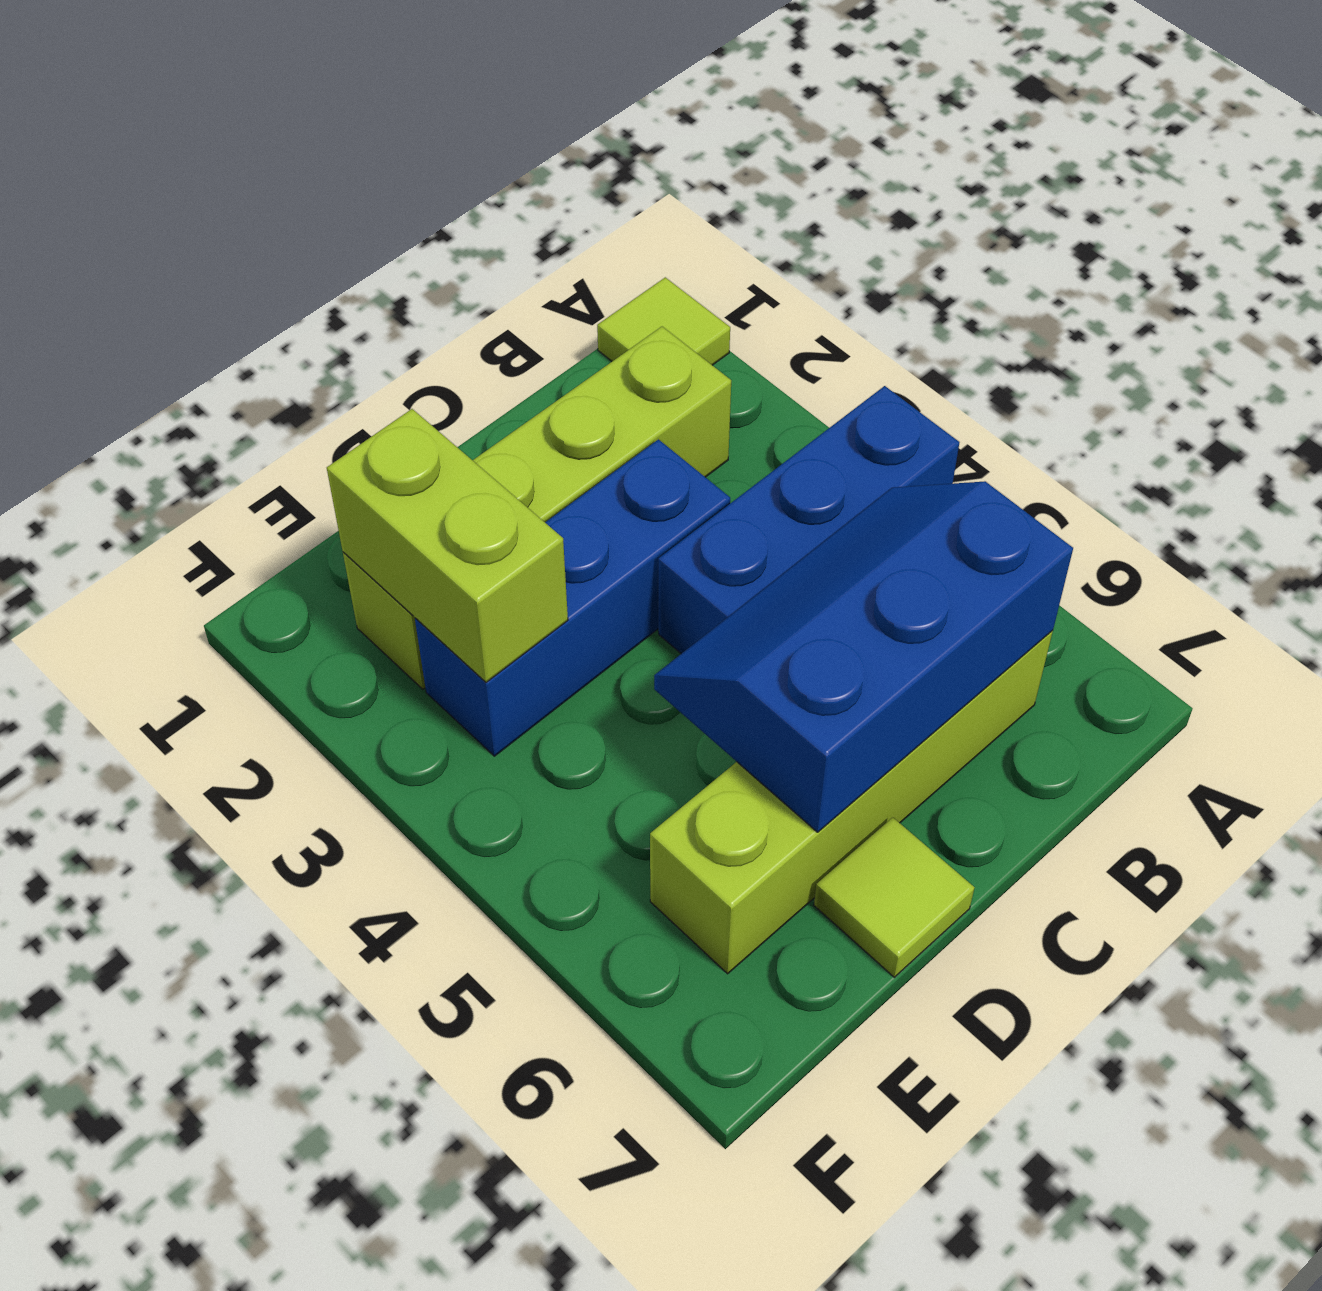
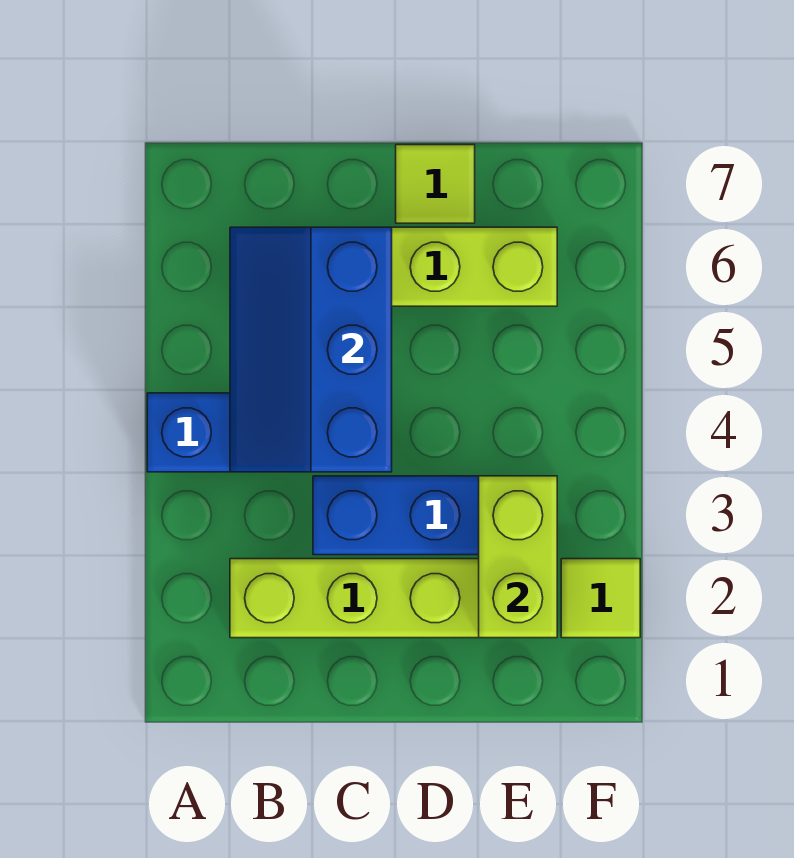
lime 1x1 tile [597,277,730,365] -> lime 1x1 tile moved to [561,559,640,638]
blue 2x3 slope [654,481,1073,832] -> blue 2x3 slope turned to [230,227,392,472]

